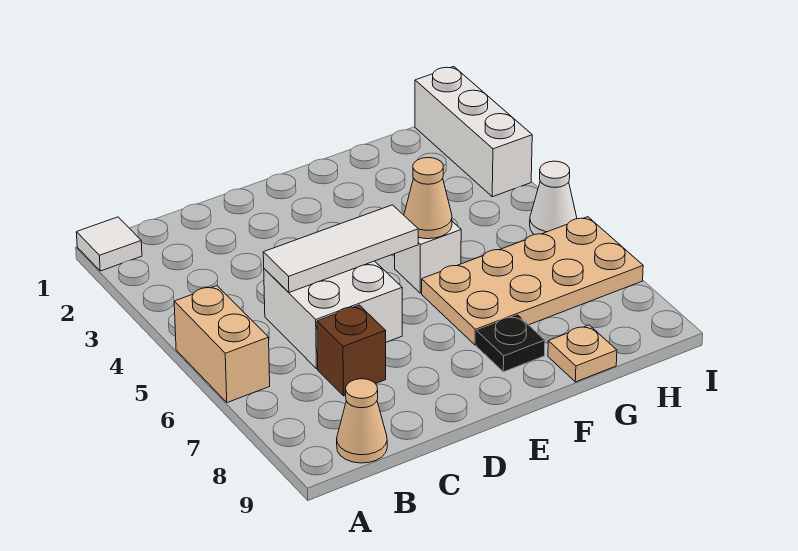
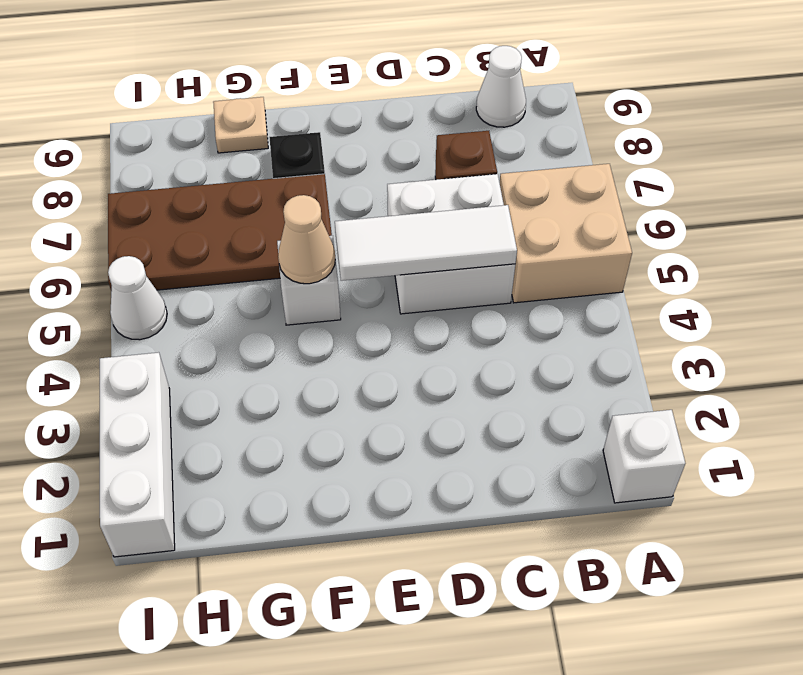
white 1x1 tile [76,217,142,271] -> white 1x1 brick [603,410,685,503]
tan 1x2 brick [174,286,270,403] -> tan 2x2 brick [500,164,632,303]
tan 1x1 cone [337,379,387,463] -> white 1x1 cone [476,46,526,127]
tan 2x4 plate [422,217,643,345] -> brown 2x4 plate [108,174,332,291]

